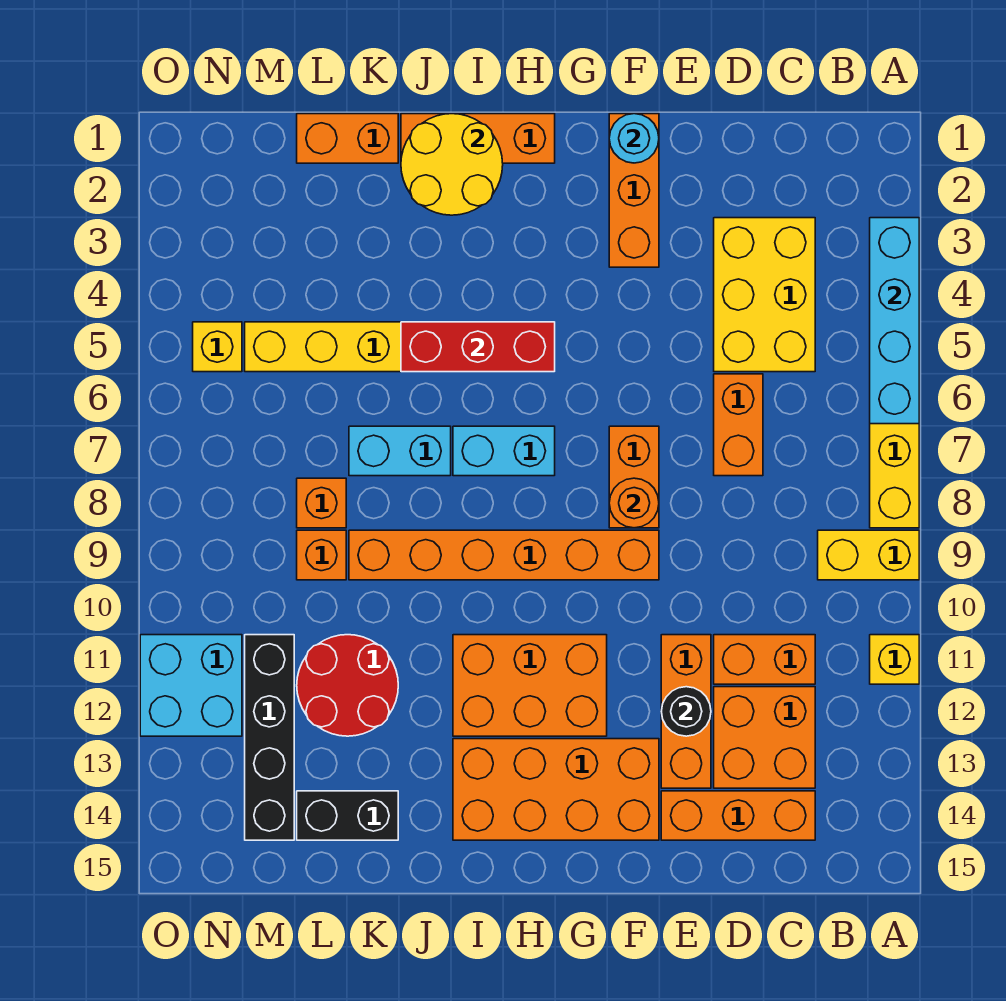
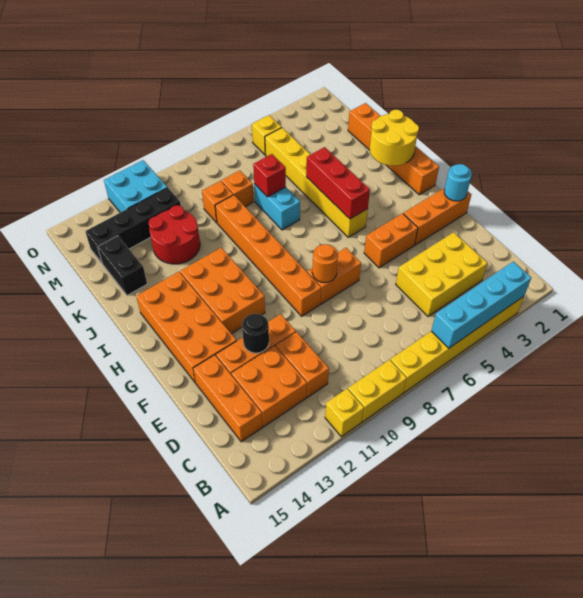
yellow 1x2 brick [818,530,919,580] -> yellow 1x2 brick turned to [348,360,407,422]
orange 1x2 brick [714,374,763,476] -> orange 1x2 brick moved to [364,213,418,268]
cyan 1x2 brick [453,426,555,476] -> none
none -> red 1x1 brick [253,154,286,197]

